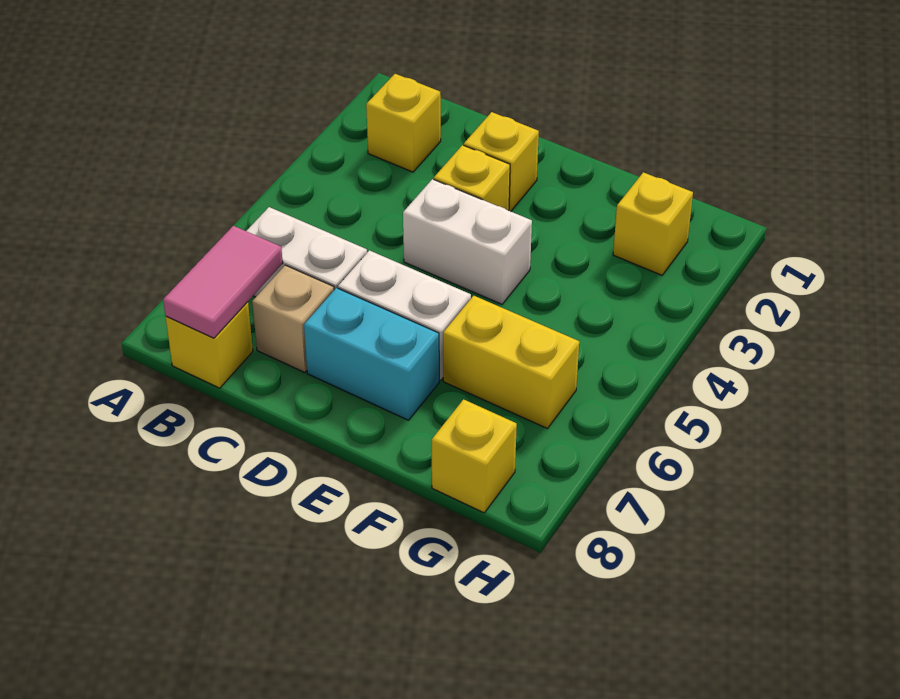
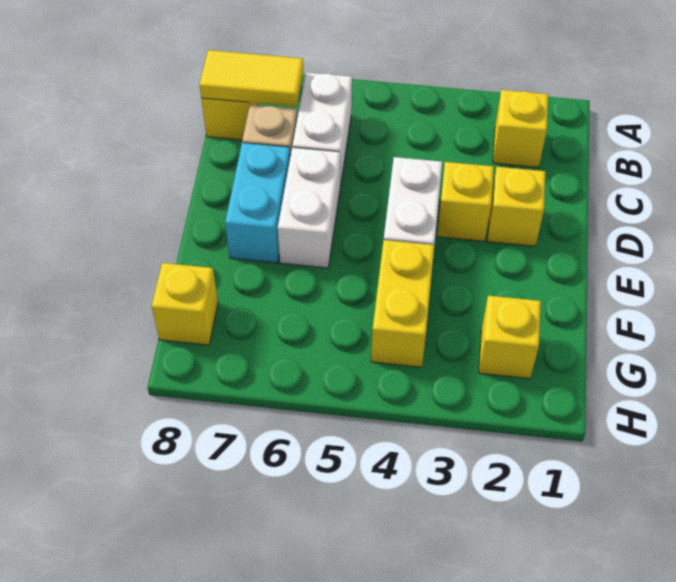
pink 1x2 tile [163,226,283,338] -> yellow 1x2 tile [199,50,303,107]
yellow 1x2 brick [443,296,579,429] -> yellow 1x2 brick moved to [371,240,434,367]

